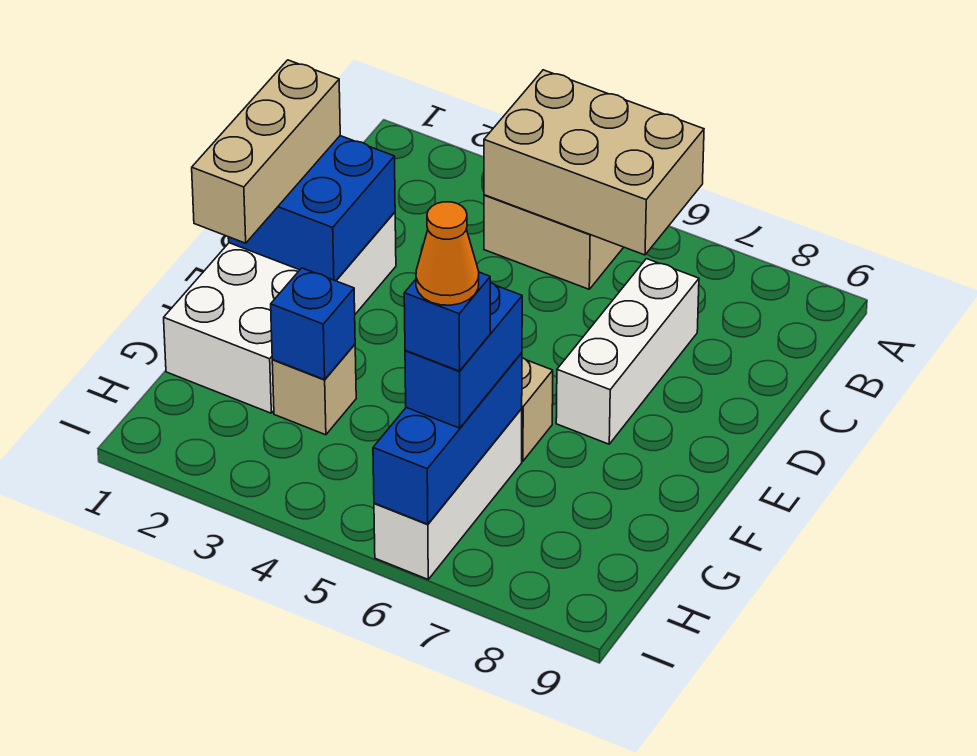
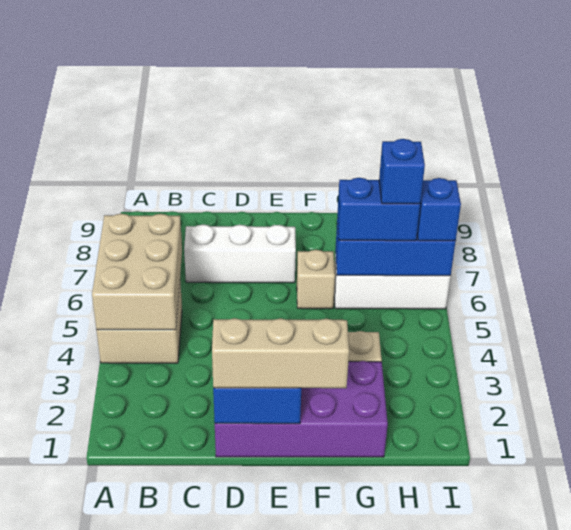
white 2x4 brick [164,212,396,413] -> purple 2x4 brick [215,361,388,457]
blue 1x1 brick [271,268,355,380] -> blue 1x1 brick moved to [417,178,461,241]
orange 1x1 cone [416,202,479,305] -> none

